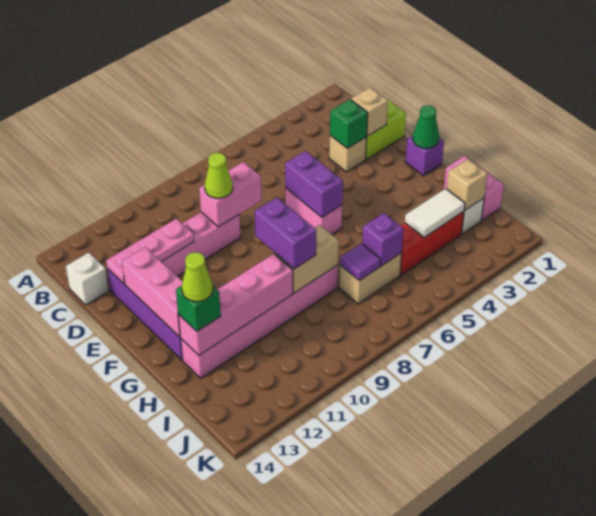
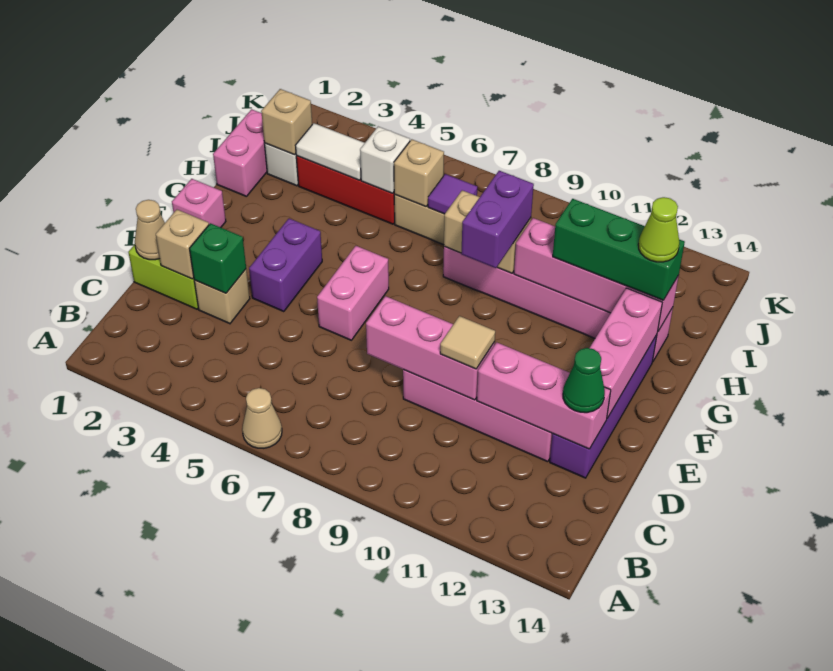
none -> tan 1x1 cone [242,388,282,448]
white 1x1 brick [66,253,109,305] -> white 1x1 brick moved to [360,127,410,193]
none -> tan 1x1 cone [135,200,165,260]
pink 1x2 brick [199,162,262,227] -> pink 1x3 brick [366,296,495,400]
lime 1x1 cone [204,153,233,198] -> none
none -> tan 1x1 tile [440,316,495,369]
pink 1x3 plate [106,219,194,284] -> pink 1x3 brick [477,342,611,449]
purple 1x2 brick [285,151,343,217] -> purple 1x2 brick moved to [249,219,322,312]
purple 1x1 brick [406,136,444,176] -> pink 1x1 brick [172,179,226,227]
green 1x1 cone [413,105,439,149] -> green 1x1 cone moved to [563,348,605,413]
green 1x1 brick [176,286,221,331] -> green 1x3 brick [553,199,685,300]
purple 1x1 brick [362,213,404,266] -> tan 1x1 brick [394,139,444,207]

